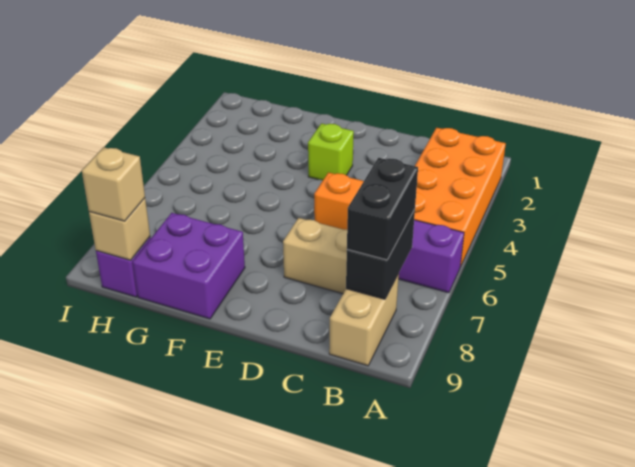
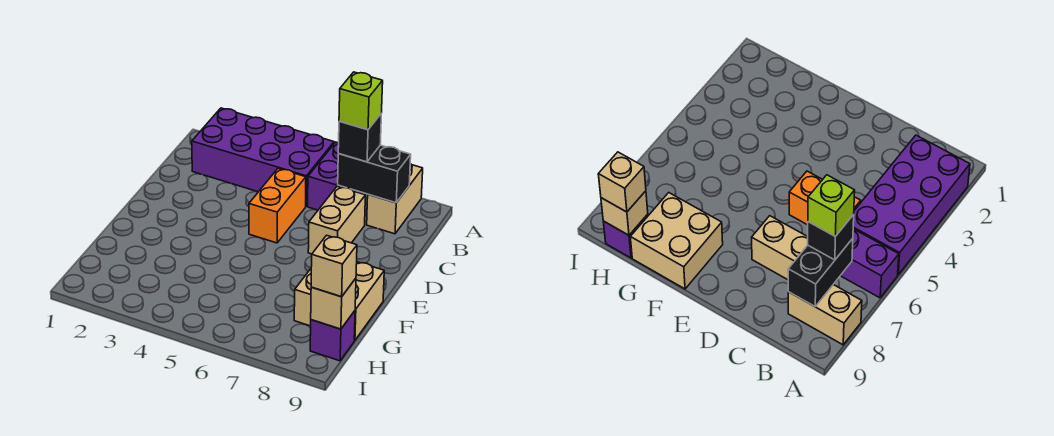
orange 2x4 brick [414,128,506,267] -> purple 2x4 brick [192,108,334,206]
black 1x2 brick [347,158,418,260] -> black 1x1 brick [338,114,381,162]
tan 1x2 brick [329,274,399,366] -> tan 1x2 brick turned to [367,164,423,234]
lime 1x1 brick [308,123,354,180] -> lime 1x1 brick moved to [339,72,383,130]
purple 2x2 brick [133,213,245,319] -> tan 2x2 brick [294,262,384,340]

